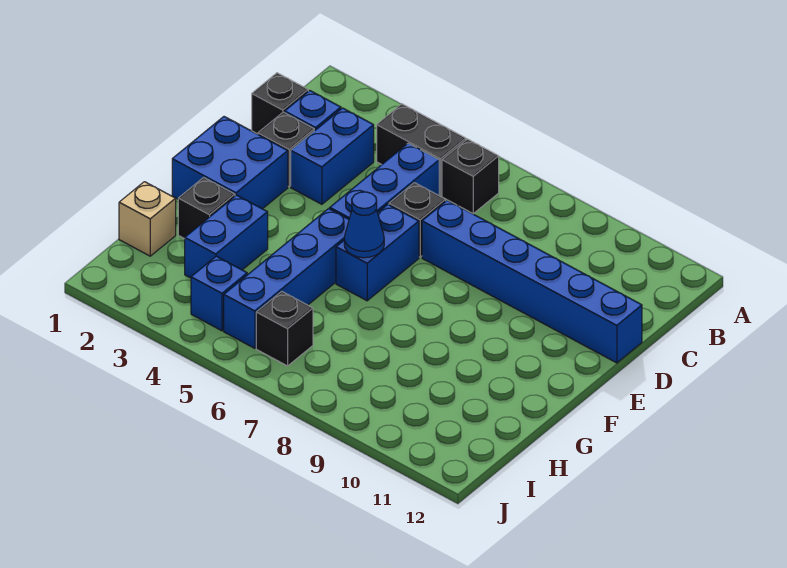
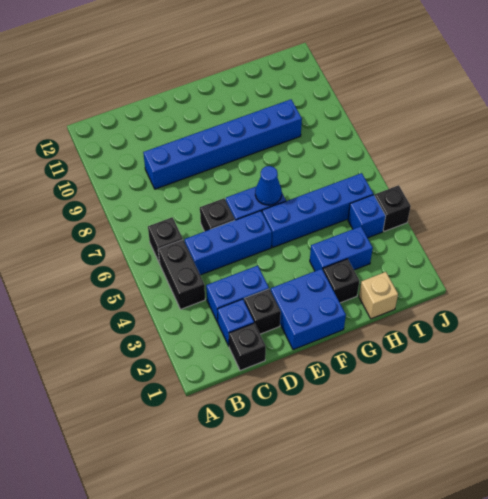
blue 1x6 brick [422,200,642,363] -> blue 1x6 brick turned to [143,99,302,189]
black 1x1 brick [256,291,313,366] -> black 1x1 brick moved to [375,185,411,231]

